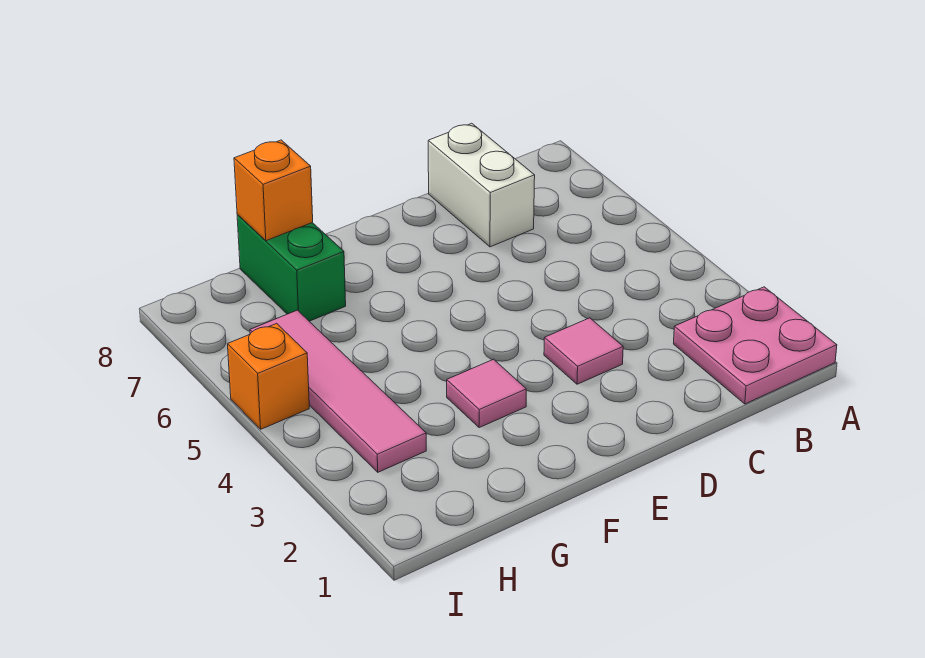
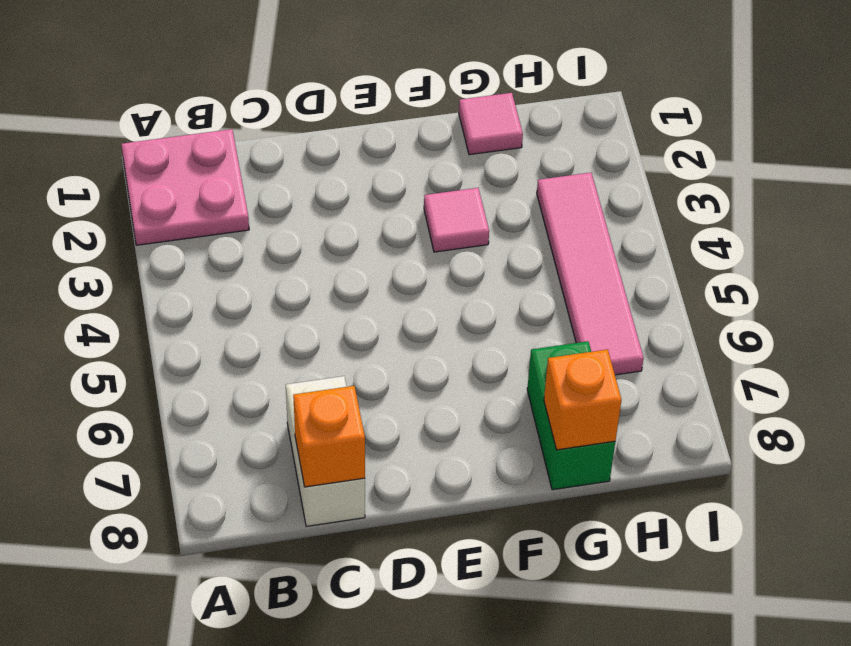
pink 1x1 tile [544,318,623,384] -> pink 1x1 tile moved to [459,93,523,155]
orange 1x1 brick [228,323,309,429] -> orange 1x1 brick moved to [293,386,365,487]

